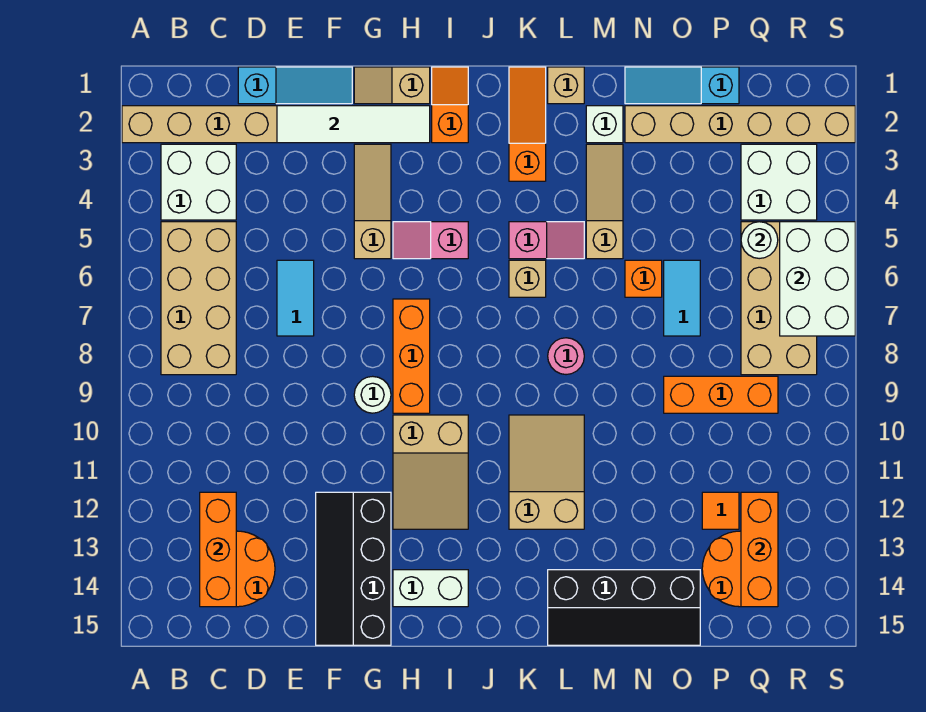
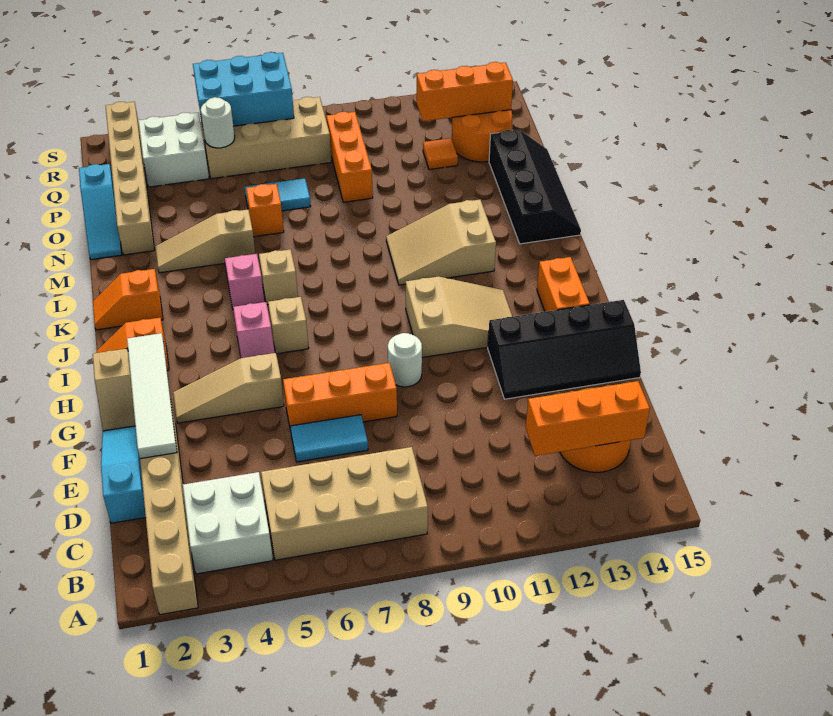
orange 1x3 brick [393,299,430,413] -> orange 1x3 brick moved to [283,363,397,431]
white 1x2 brick [393,570,468,607] -> orange 1x2 brick [537,257,590,312]
orange 1x3 slope [509,67,546,181] -> orange 1x2 slope [93,269,163,330]
tan 1x1 brick [548,67,584,104] -> tan 1x1 brick moved to [268,297,309,354]
pink 1x1 round brick [548,338,584,375] -> none
white 1x1 brick [586,106,623,143] -> none
white 2x3 brick [780,222,855,336] -> cyan 2x3 brick [193,52,294,126]

